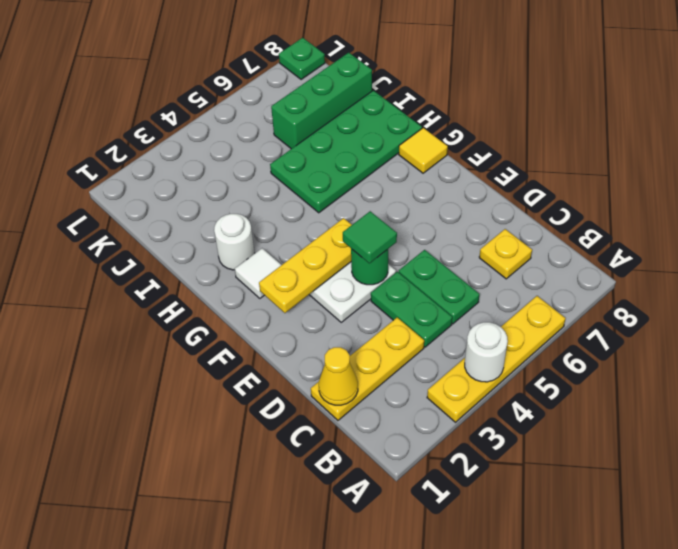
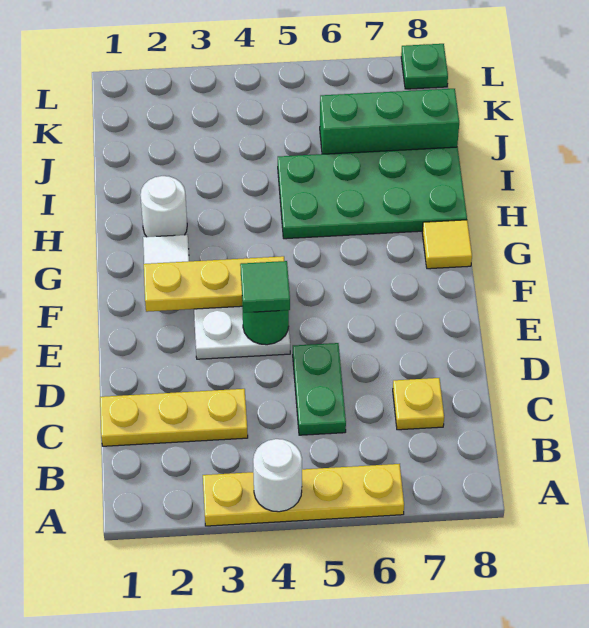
yellow 1x1 cone [319,347,358,405] -> none
green 1x2 plate [371,272,452,347] -> none

